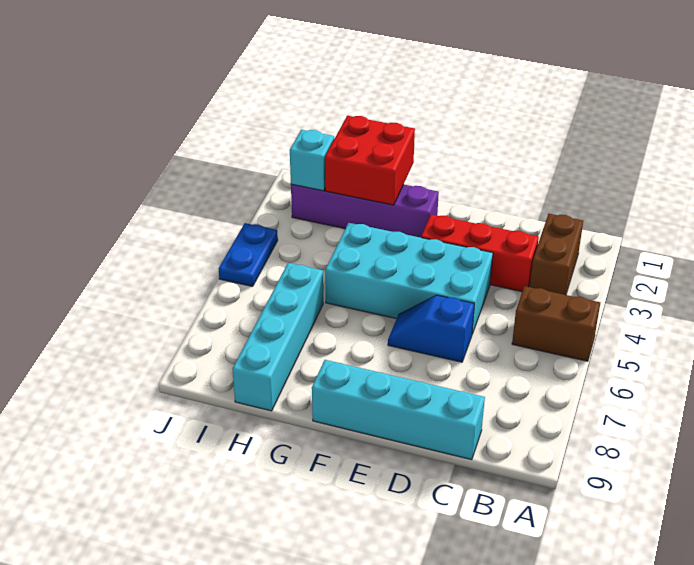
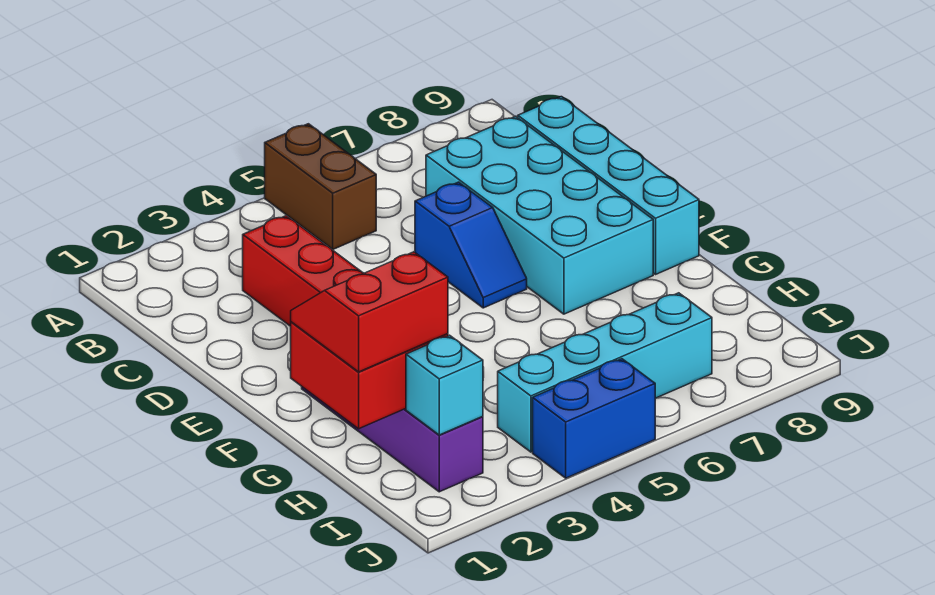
brown 1x2 brick [530,214,583,295] -> none
cyan 2x4 brick [325,223,493,334] -> cyan 2x4 brick moved to [426,116,653,314]
none -> red 2x2 slope [291,252,448,372]
cyan 1x4 brick [233,263,323,411] -> cyan 1x4 brick moved to [498,293,712,452]
blue 1x2 plate [219,223,278,286] -> blue 1x2 brick [533,359,655,478]

